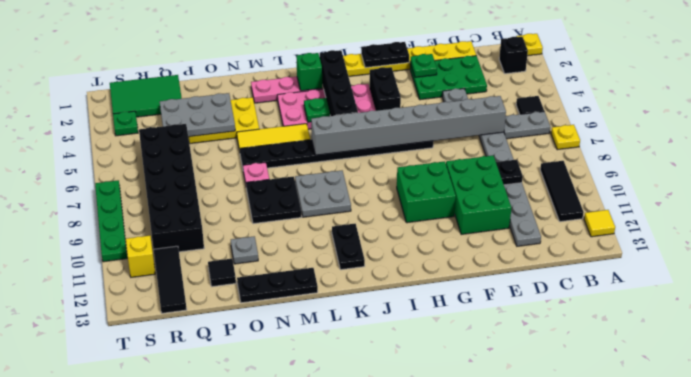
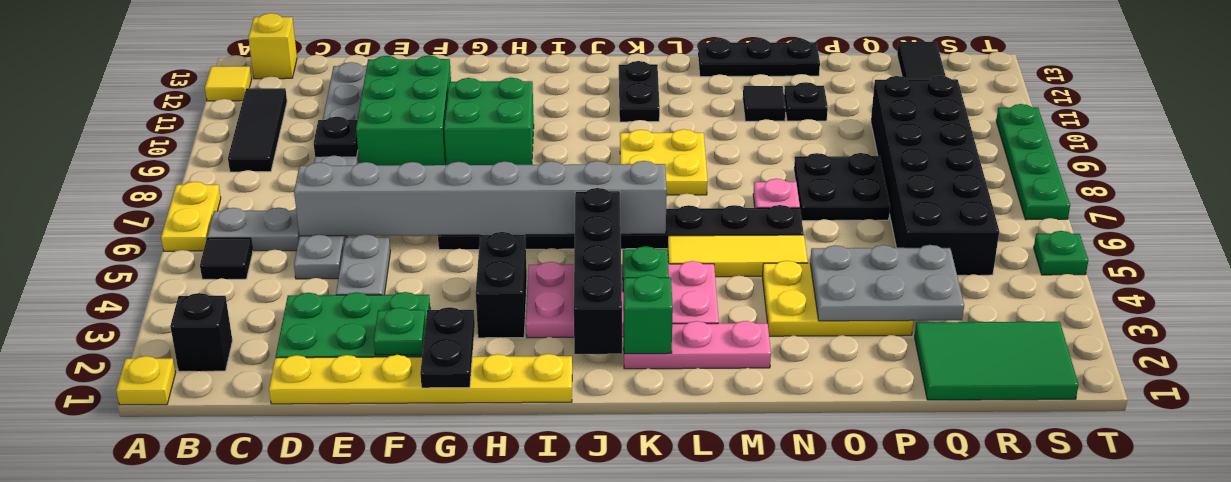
yellow 1x1 plate [551,125,580,150] -> yellow 1x2 plate [161,182,221,251]
black 1x2 plate [361,42,409,68] -> black 1x2 plate turned to [420,307,475,388]
grey 2x2 plate [295,171,351,217] -> yellow 2x2 plate [620,129,708,195]
black 2x2 plate [246,176,302,224] -> black 2x2 plate moved to [794,153,890,221]
grey 1x1 plate [231,236,258,264] -> black 1x1 plate [784,82,828,121]
black 1x1 tile [208,259,236,287] -> black 1x1 tile moved to [743,86,786,121]
green 1x1 plate [113,111,138,136] -> green 1x1 plate moved to [1034,231,1088,275]
yellow 1x1 brick [126,236,155,277] -> yellow 1x1 brick moved to [248,13,297,79]

